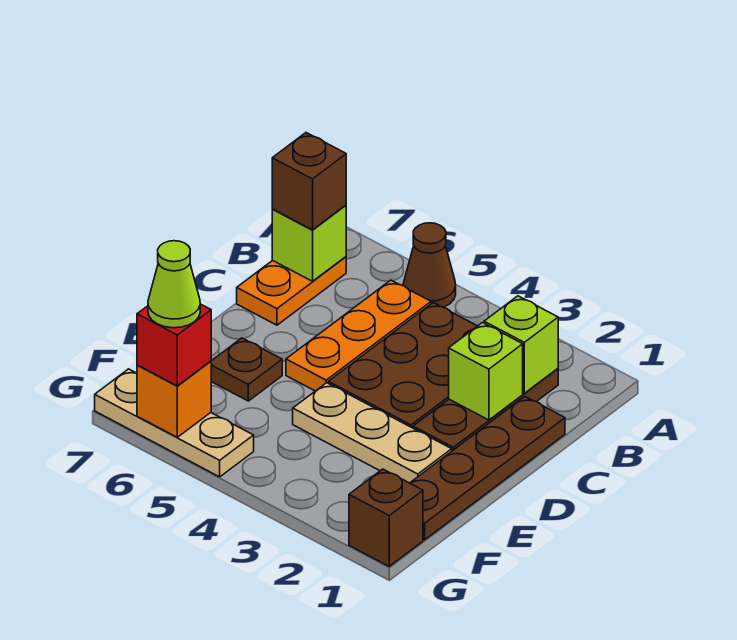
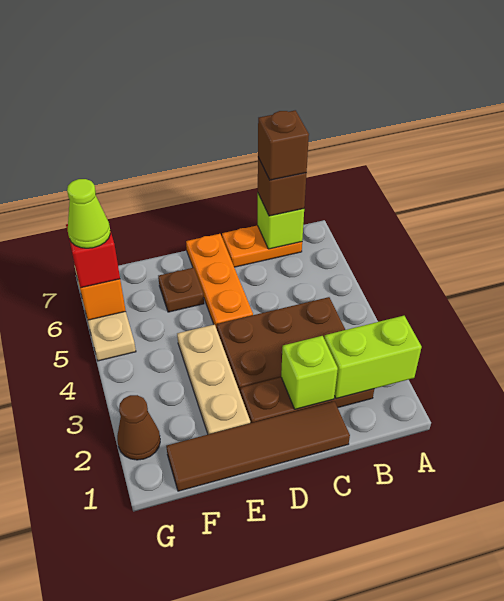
brown 1x1 cone [403,223,456,307] -> brown 1x1 cone moved to [117,395,160,460]
lime 1x1 brick [484,296,558,393] -> lime 1x2 brick [324,316,422,399]
orange 1x3 plate [286,280,431,391] -> orange 1x3 plate turned to [186,234,253,329]
brown 1x4 plate [410,397,565,540] -> brown 1x4 tile [166,401,350,491]
brown 1x1 brick [349,469,423,566] -> brown 1x1 brick moved to [258,110,309,180]

